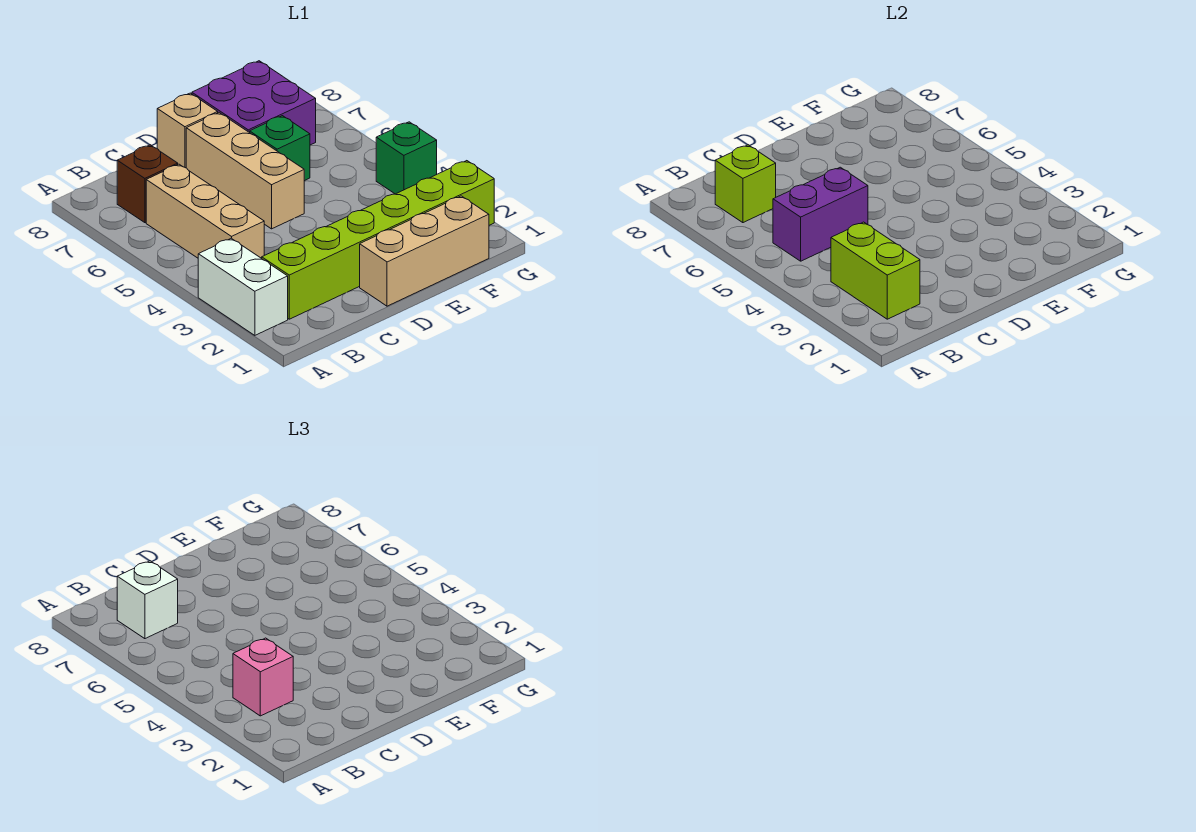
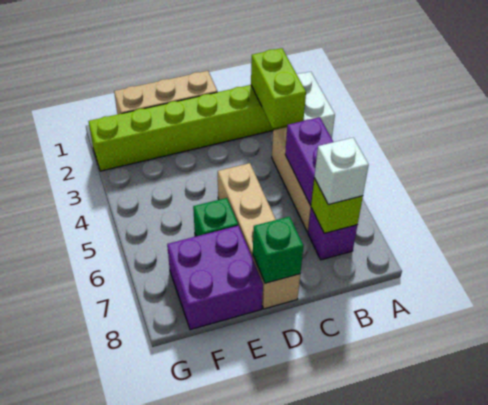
pink 1x1 brick [233,638,293,716] -> none
purple 1x2 brick [773,167,868,261] -> purple 1x2 brick turned to [285,117,333,205]
brown 1x1 brick [117,145,178,223] -> purple 1x1 brick [308,208,357,260]
green 1x1 brick [376,122,437,194] -> green 1x1 brick moved to [253,217,303,283]

